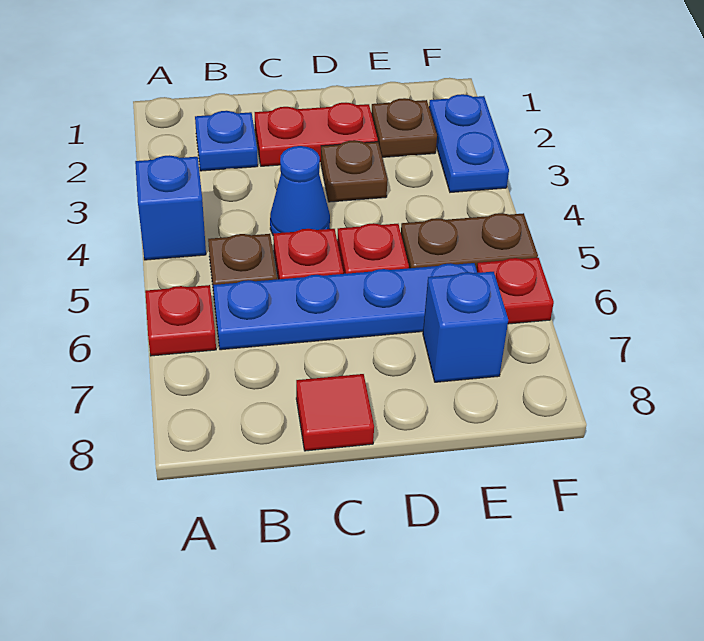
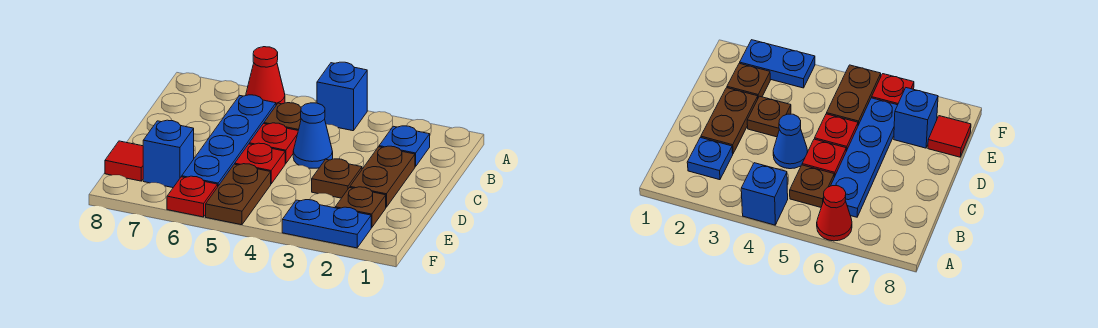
red 1x1 plate [145,285,216,356] -> red 1x1 cone [246,47,285,105]
red 1x2 plate [255,103,378,166] -> brown 1x2 plate [350,146,415,207]
red 1x1 tile [296,374,374,451] -> red 1x1 tile moved to [105,141,143,181]

